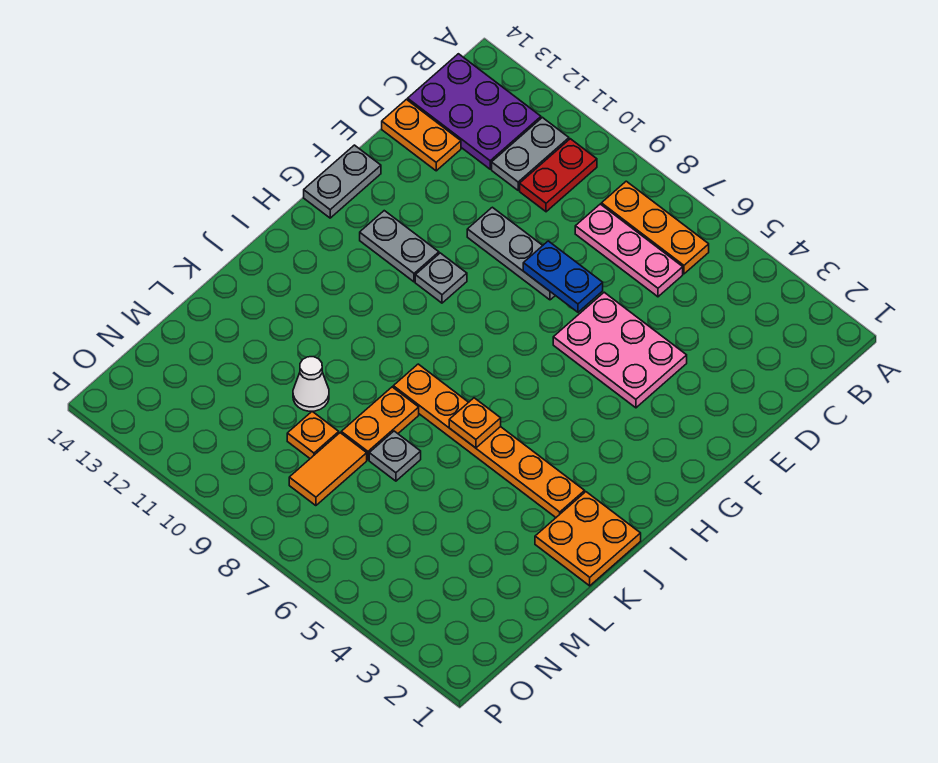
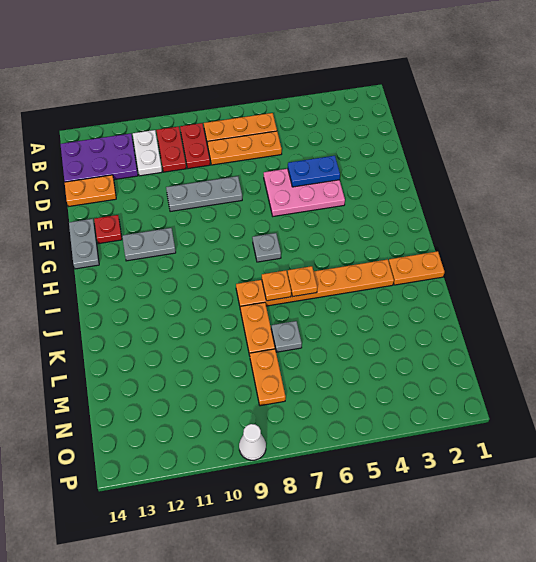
none -> red 1x2 plate [180,123,210,169]
grey 1x2 plate [492,117,569,190] -> white 1x2 plate [133,130,162,176]
pink 1x3 plate [575,204,683,297] -> orange 1x3 plate [207,131,282,165]
blue 1x2 plate [523,241,603,312] -> blue 1x2 plate moved to [288,156,340,187]
none -> red 1x1 plate [94,215,122,244]
grey 1x1 plate [415,253,467,303] -> grey 1x1 plate moved to [252,233,281,262]
orange 2x2 plate [535,492,641,586] -> orange 1x2 plate [389,251,445,285]
white 1x1 cone [293,357,329,411] -> white 1x1 cone moved to [239,424,266,460]
orange 1x2 tile [289,433,367,506] -> orange 1x2 plate [250,349,286,406]
orange 1x1 plate [287,411,339,458] -> orange 1x1 plate moved to [262,270,291,301]

